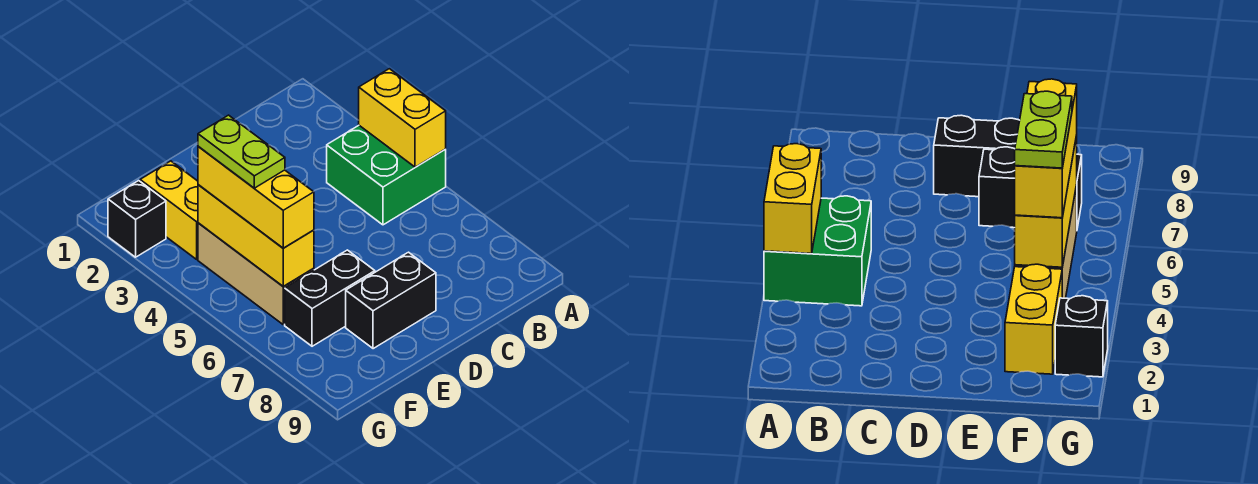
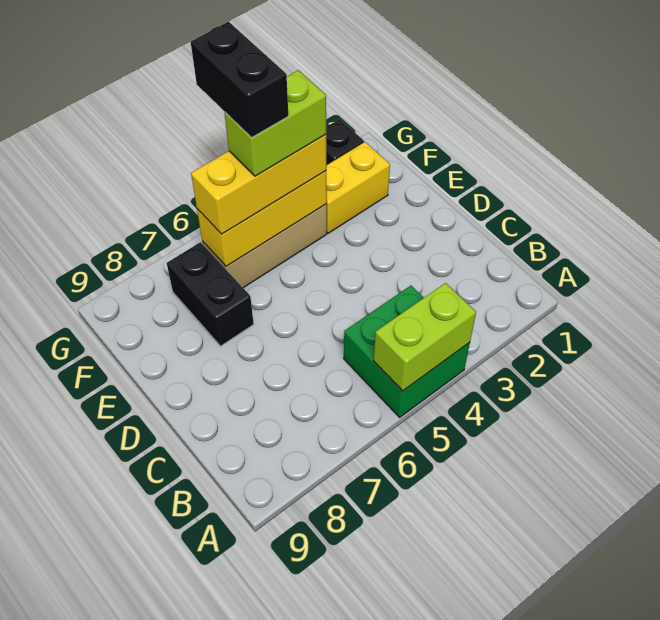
yellow 1x2 brick [359,69,446,167] -> lime 1x2 brick [374,283,476,391]
black 1x2 brick [346,252,436,349] -> black 1x2 brick moved to [191,22,288,138]
lime 1x2 plate [198,115,285,188] -> lime 1x2 brick [224,70,326,176]

